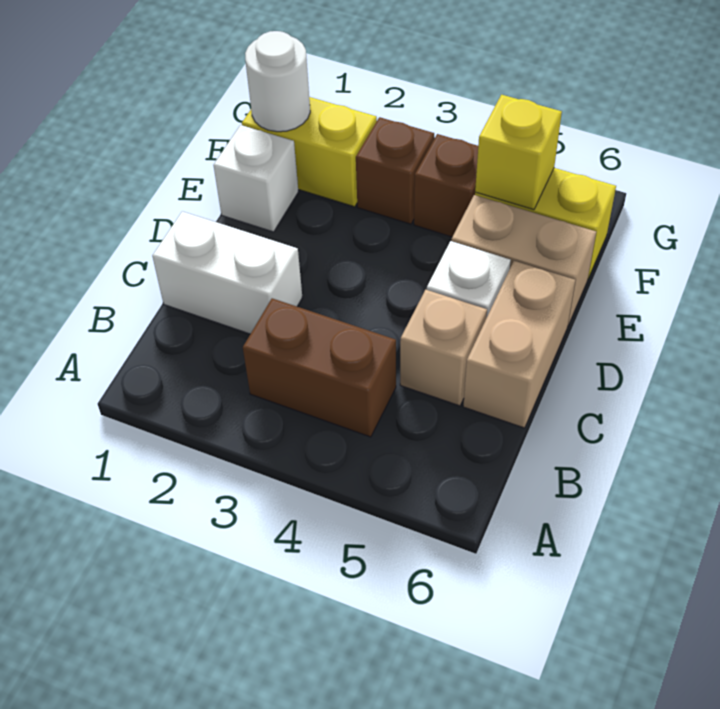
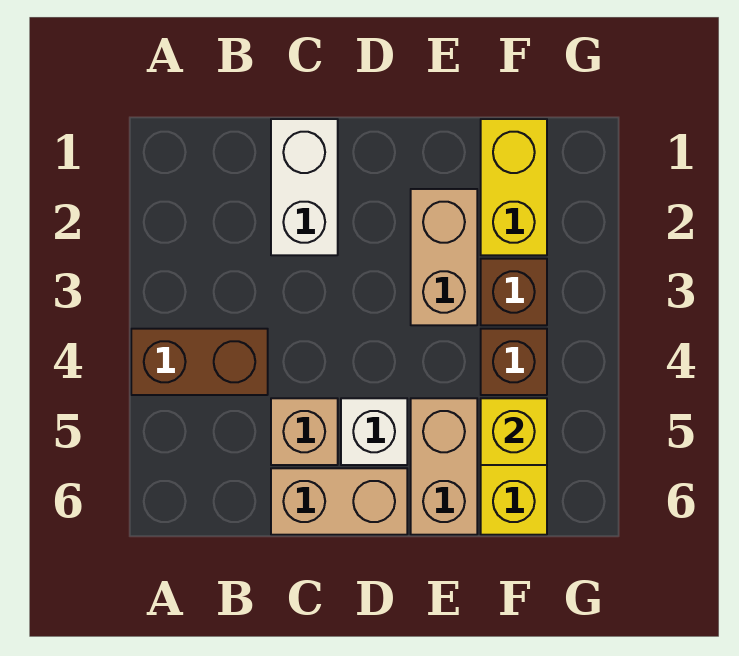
brown 1x2 brick [243,298,396,437] -> brown 1x2 brick turned to [131,329,268,395]
white 1x1 brick [213,125,298,232] -> none
none -> tan 1x2 brick [411,189,477,325]
white 1x1 round brick [245,31,310,132] -> none

